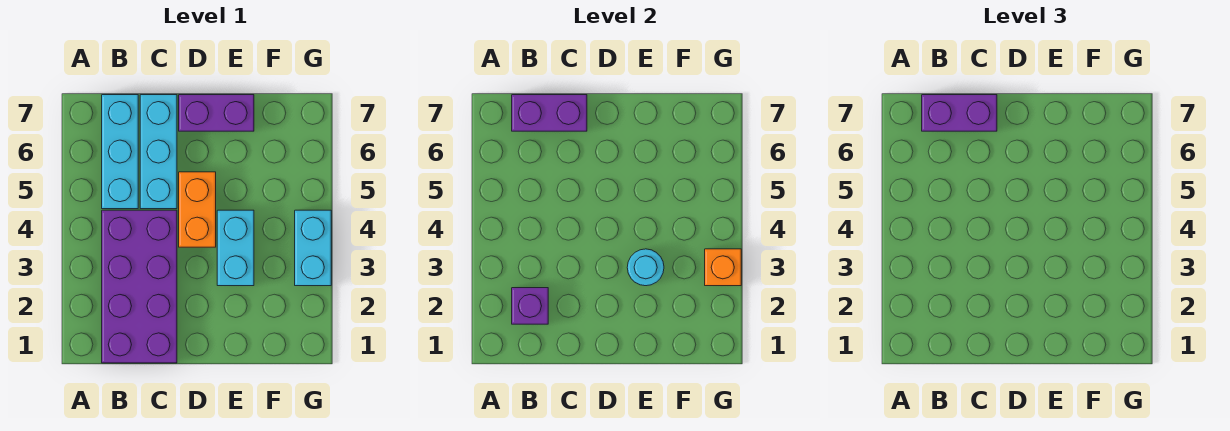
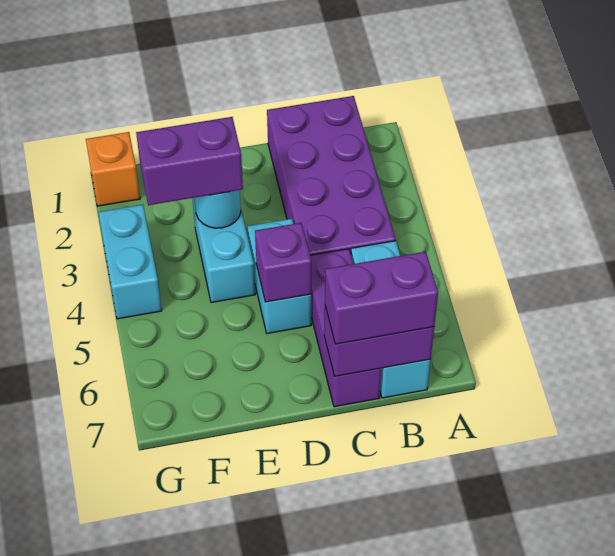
purple 1x1 brick [512,288,548,324] -> purple 1x1 brick moved to [255,223,311,302]
cyan 1x3 brick [140,95,177,209] -> purple 1x3 brick [310,249,382,407]
orange 1x2 brick [179,172,216,247] -> cyan 1x2 brick [248,219,311,334]
purple 1x2 brick [179,95,254,131] -> purple 1x2 brick moved to [136,117,243,205]
orange 1x1 brick [705,249,741,286] -> orange 1x1 brick moved to [86,132,140,206]

